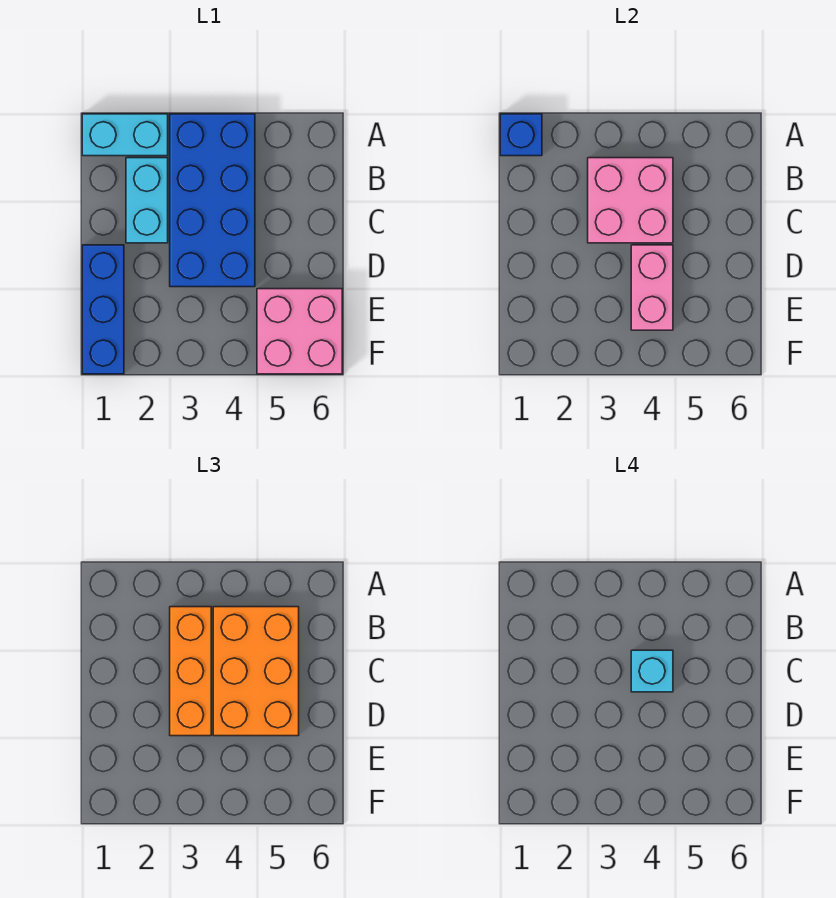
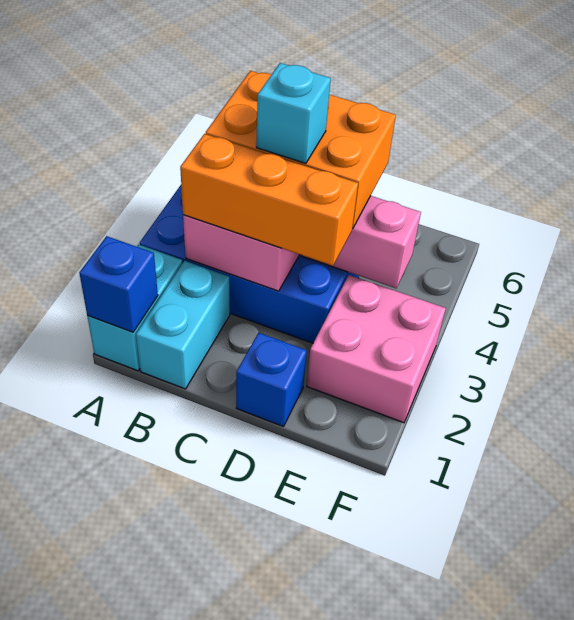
cyan 1x2 brick [126,158,168,243] -> cyan 1x2 brick turned to [136,261,230,389]
blue 1x3 brick [82,245,124,374] -> blue 1x1 brick [236,333,307,427]
pink 2x2 brick [257,289,342,374] -> pink 2x2 brick moved to [307,275,446,423]

